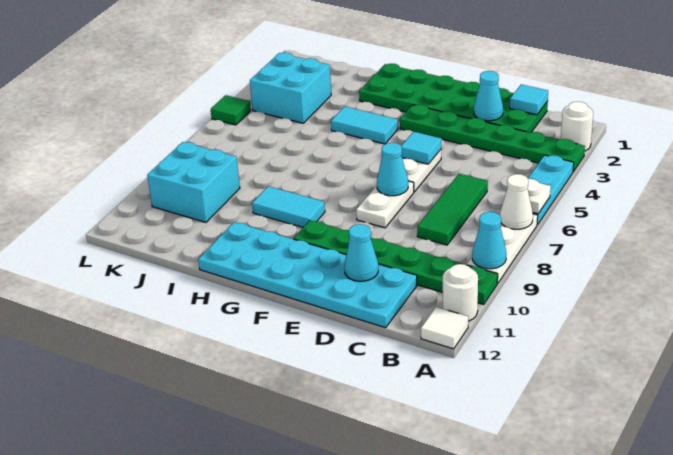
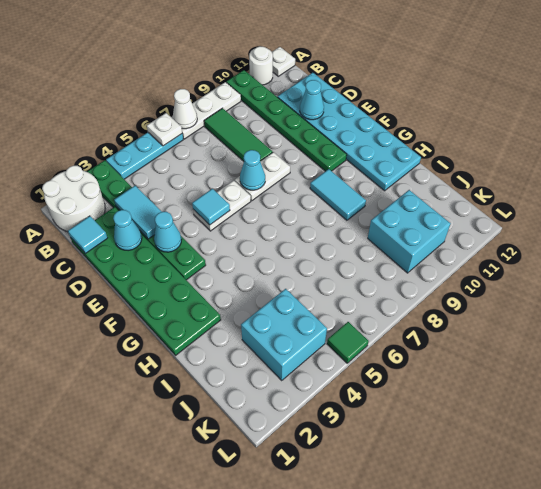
white 1x1 round brick [561,102,593,151] -> white 2x2 round brick [42,166,105,232]
cyan 1x1 cone [472,212,506,269] -> cyan 1x1 cone moved to [154,212,182,252]
white 1x1 tile [421,307,468,349] -> white 1x1 plate [272,47,295,76]
green 1x3 tile [417,174,488,245] -> green 1x3 tile turned to [204,108,273,161]
cyan 1x2 tile [331,106,398,144] -> cyan 1x2 tile moved to [114,186,162,239]

